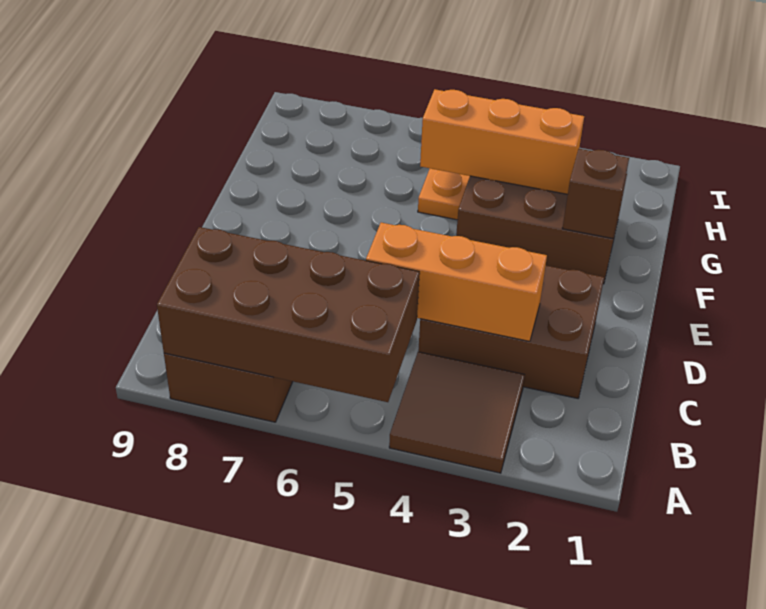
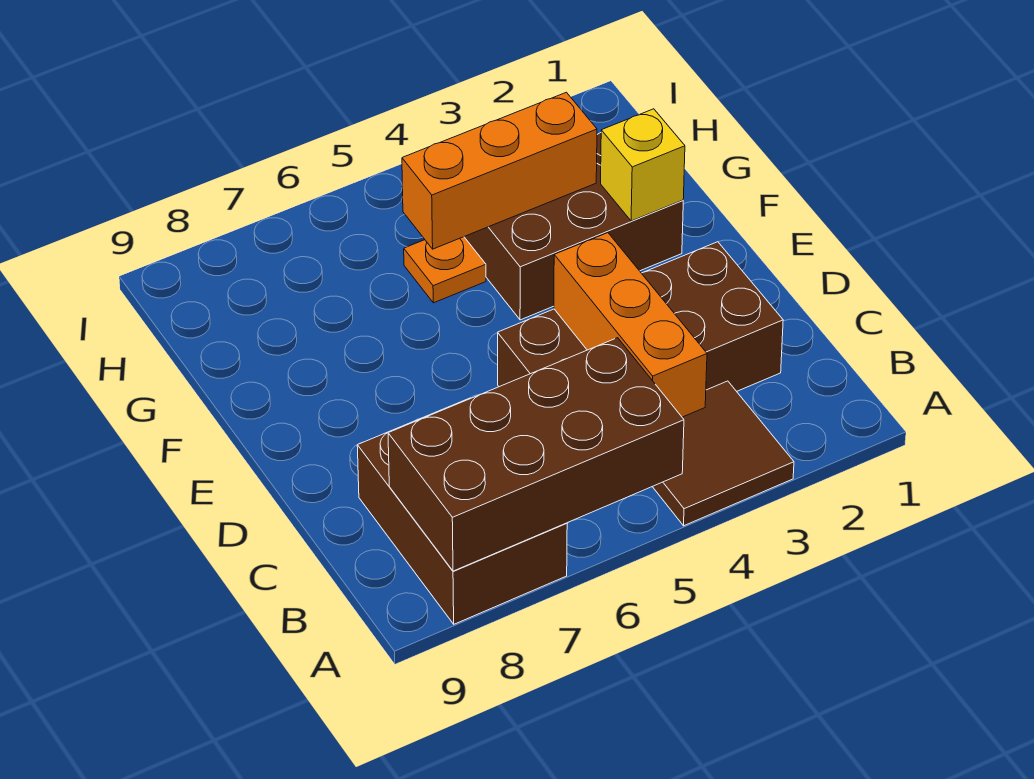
brown 2x3 brick [418,266,604,398] -> brown 2x4 brick [498,242,783,391]
orange 1x3 brick [366,223,547,341] -> orange 1x3 brick turned to [554,233,707,417]
brown 1x1 brick [562,149,629,239] -> yellow 1x1 brick [601,109,685,221]

